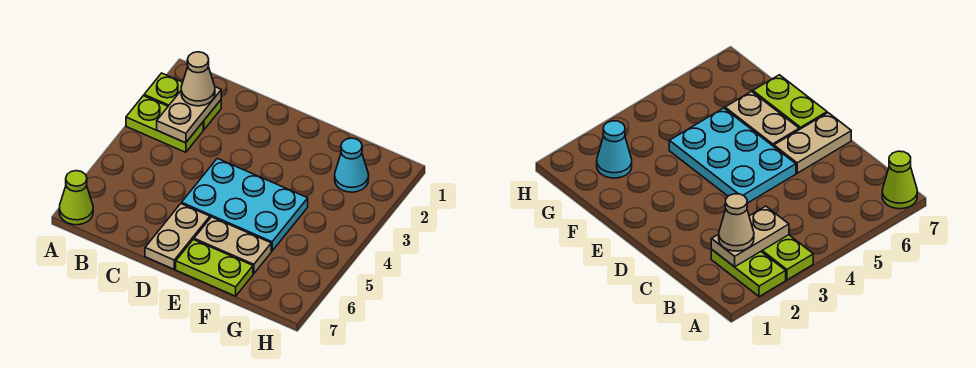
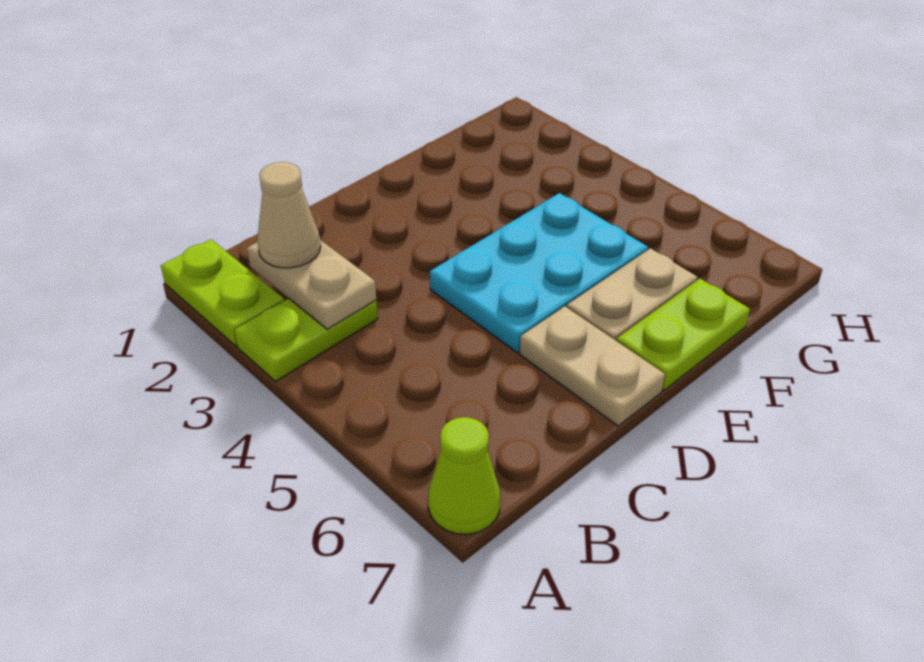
lime 1x2 plate [144,73,221,130] -> lime 1x2 plate turned to [161,239,284,346]
cyan 1x1 cone [335,138,369,192] -> none

